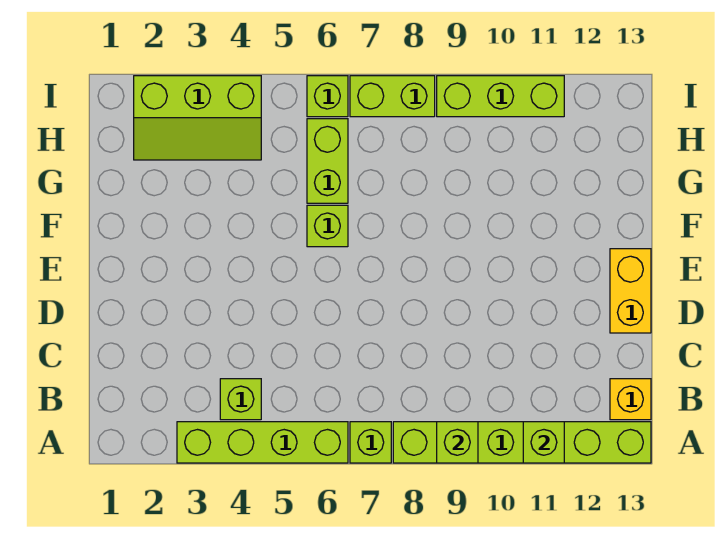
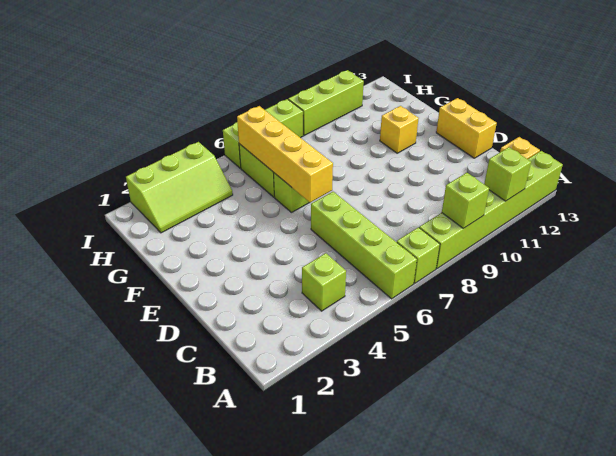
lime 1x4 brick [177,422,348,463] -> lime 1x4 brick turned to [311,192,417,299]
none -> yellow 1x4 brick [237,106,333,202]
none -> yellow 1x1 brick [380,106,419,153]

